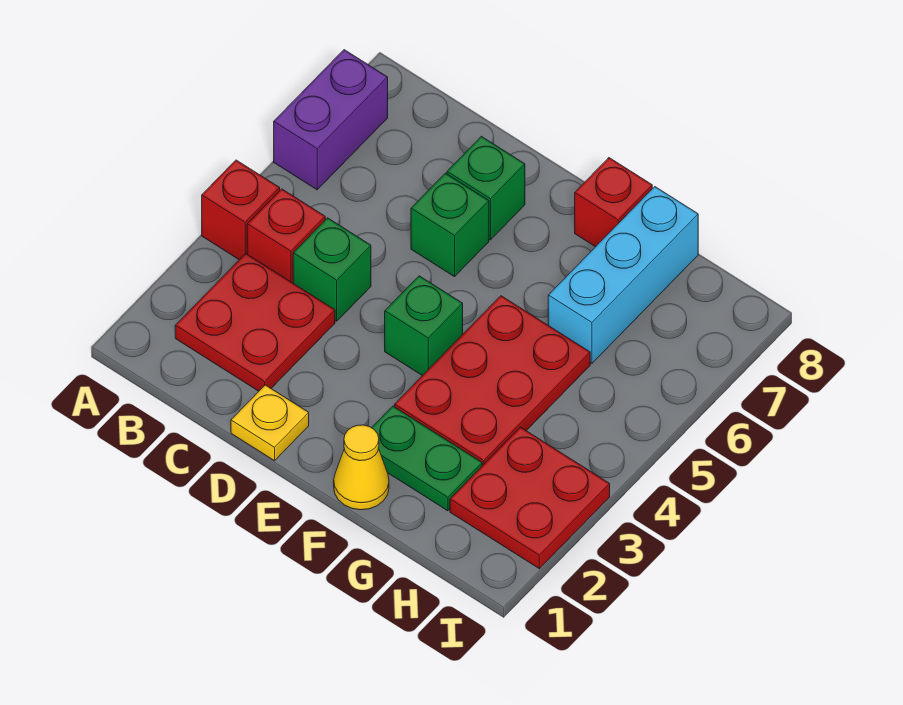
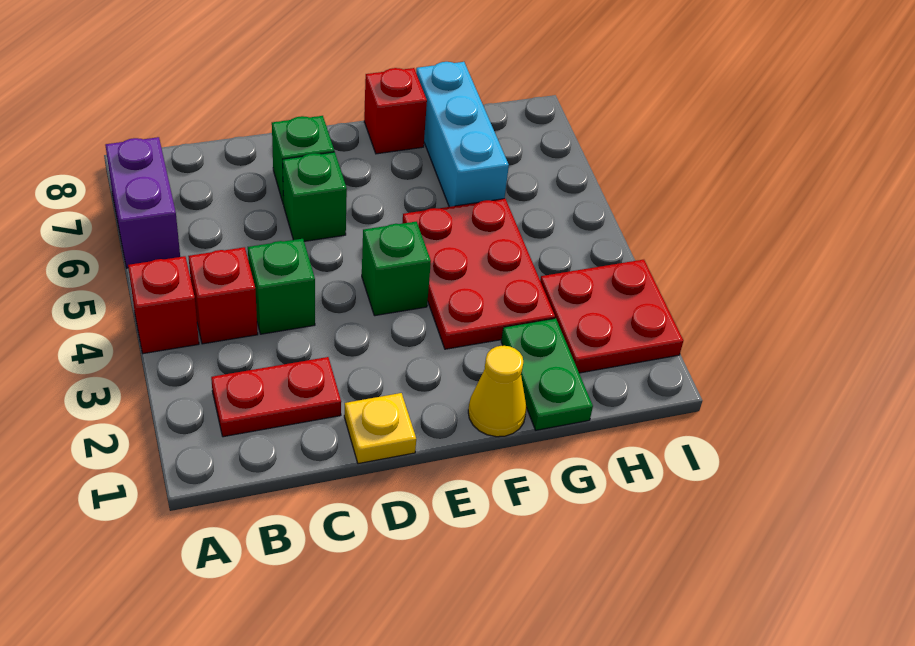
red 2x2 plate [175,254,335,391] -> red 1x2 plate [211,357,341,437]
green 1x2 plate [372,406,482,511] -> green 1x2 plate turned to [501,318,593,430]

